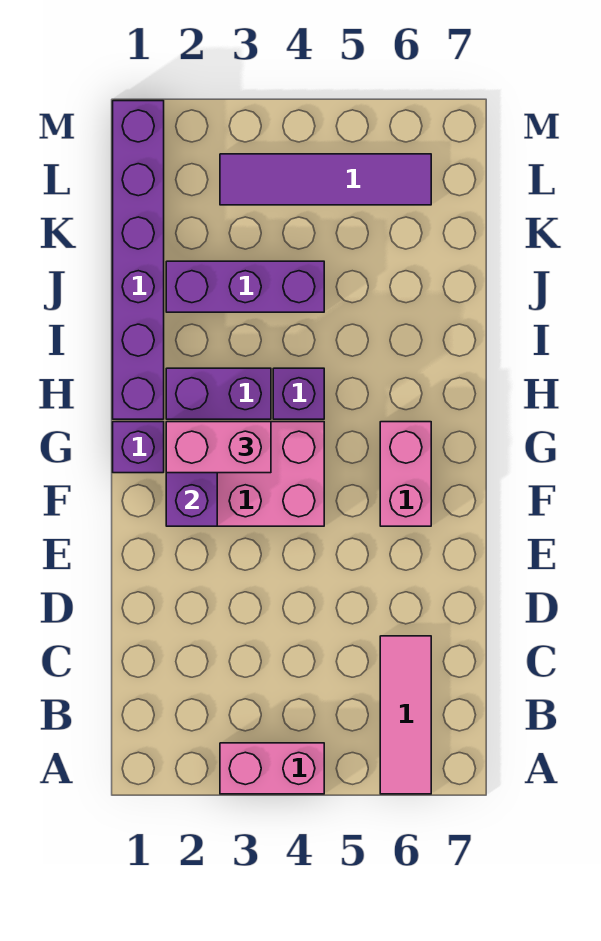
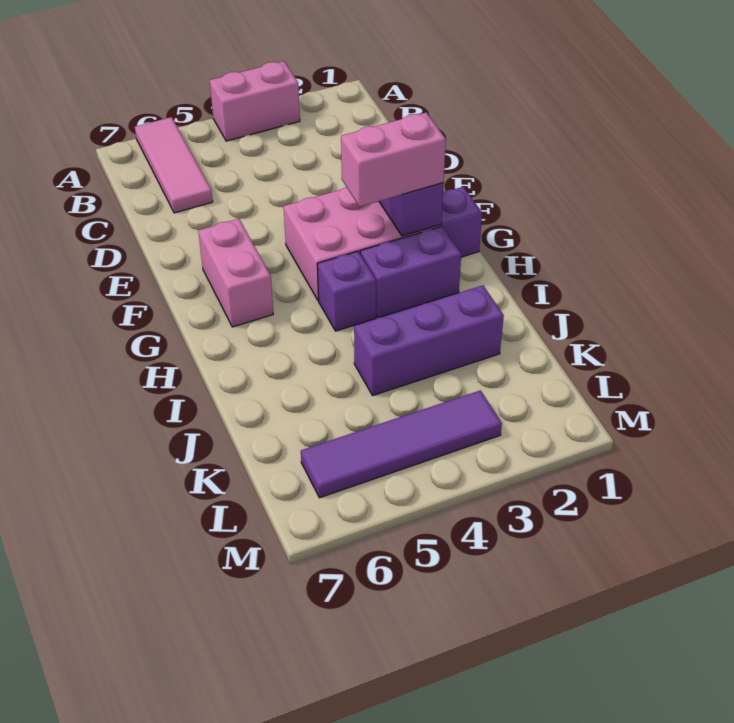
purple 1x6 brick [113,101,164,419] -> none

